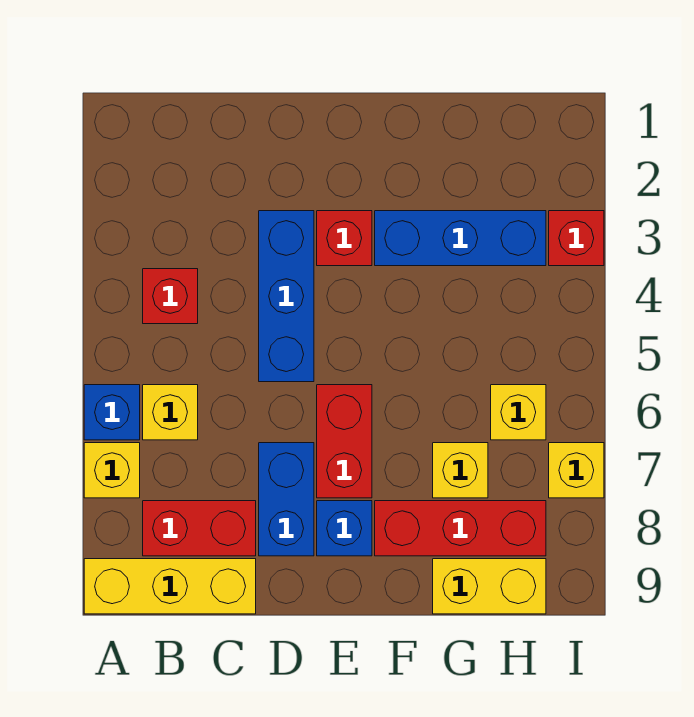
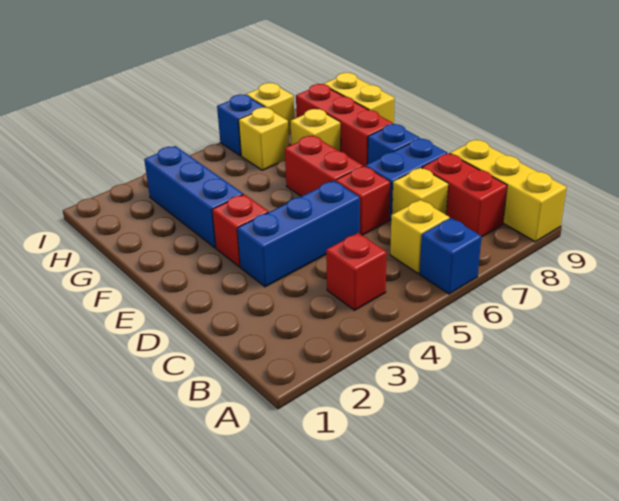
yellow 1x1 brick [84,443,140,498] -> yellow 1x1 brick moved to [392,168,448,214]
red 1x2 brick [317,385,372,498] -> red 1x2 brick turned to [285,136,363,196]
red 1x1 brick [549,211,604,266] -> red 1x1 brick moved to [335,166,390,235]
none -> blue 1x1 brick [217,94,265,156]

